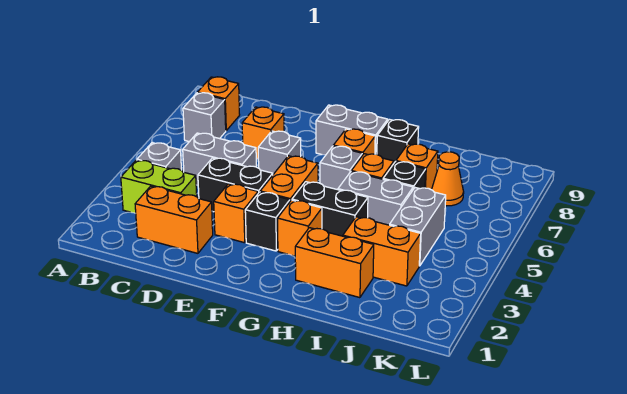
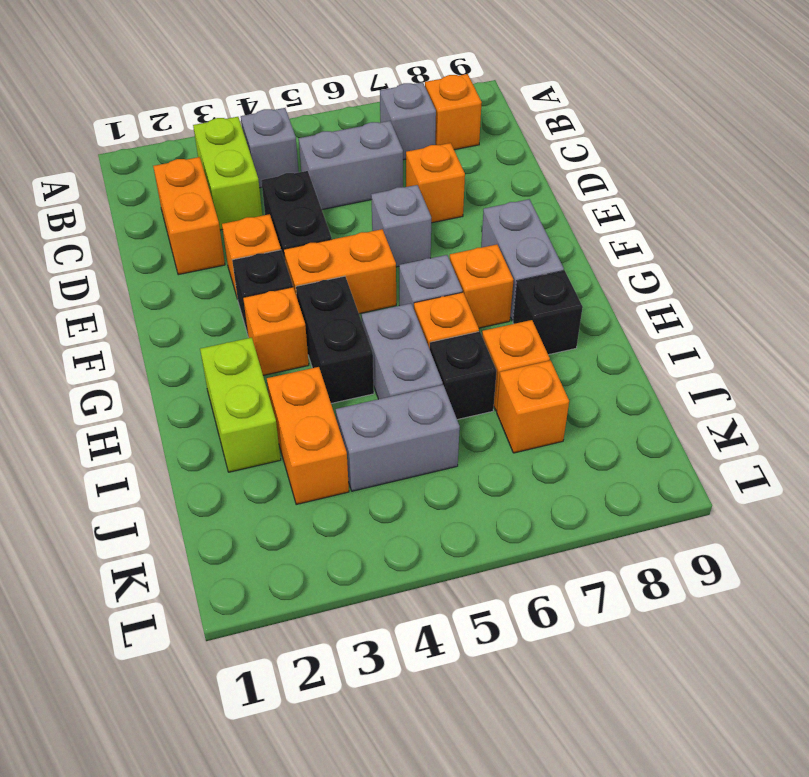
grey 1x2 brick [183,133,256,186] -> grey 1x2 brick turned to [299,121,403,210]
orange 1x2 brick [295,228,374,298] -> lime 1x2 brick [200,338,281,472]
orange 1x1 cone [432,152,464,206] -> orange 1x1 brick [497,360,569,453]

